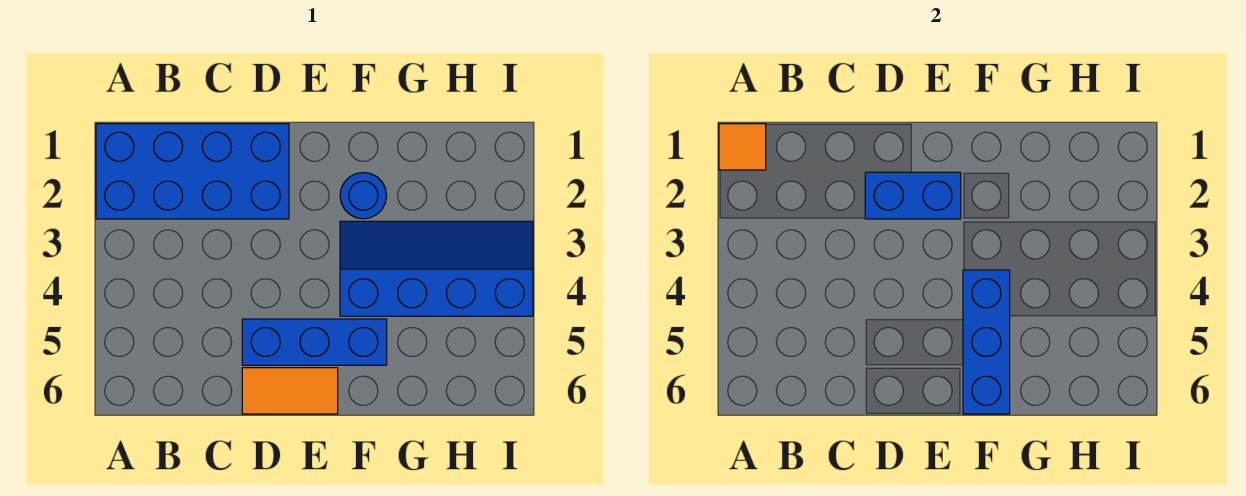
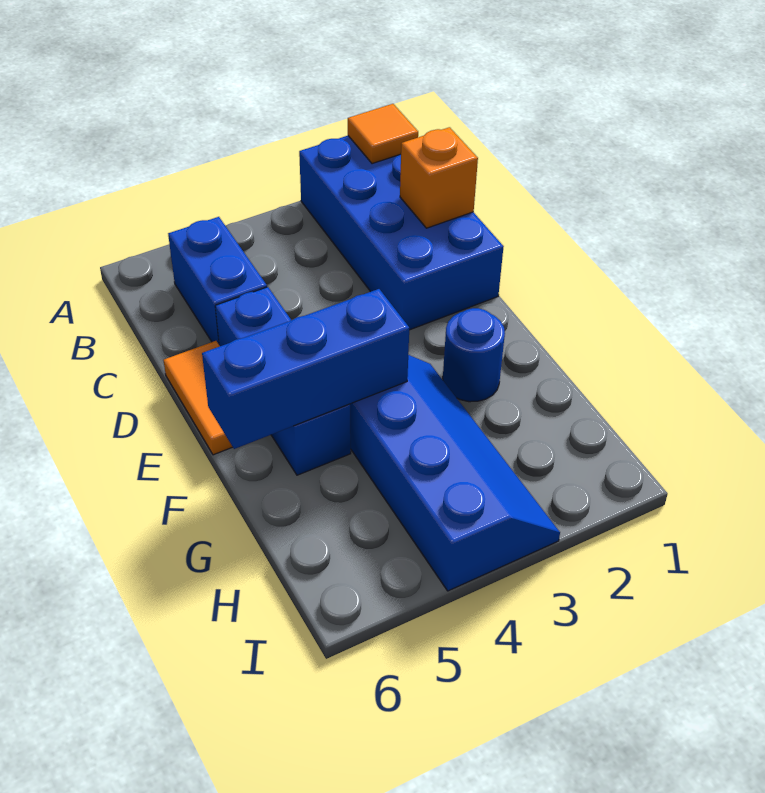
none -> orange 1x1 brick [400,127,478,228]
blue 1x2 brick [865,172,961,219] -> blue 1x2 brick moved to [168,217,267,344]

